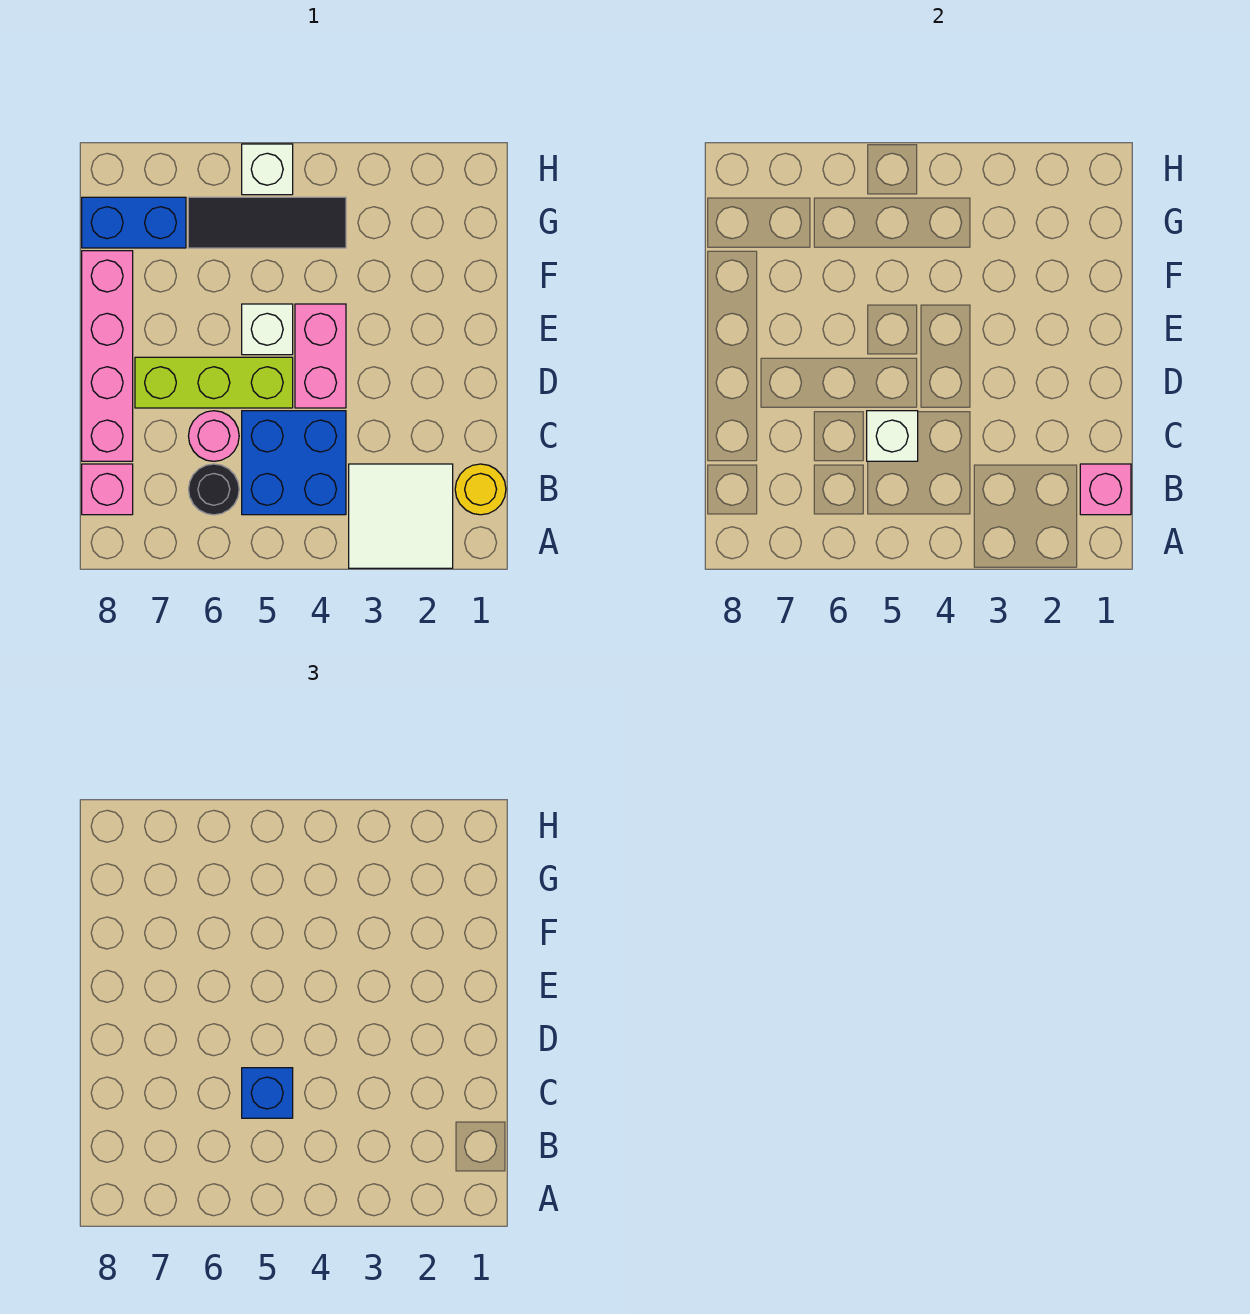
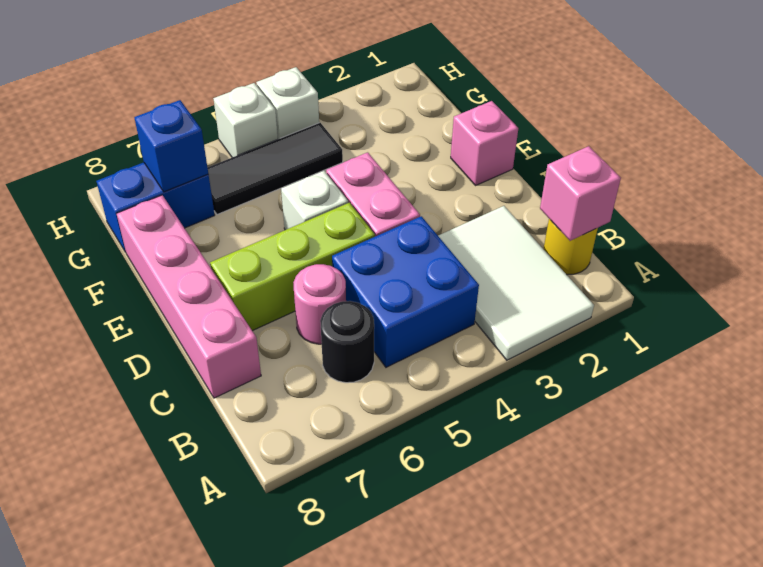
white 2x2 tile [349,464,453,568] -> white 2x3 tile [438,206,594,360]
pink 1x1 brick [82,464,133,515] -> pink 1x1 brick moved to [451,101,518,185]
white 1x1 brick [867,411,918,461] -> white 1x1 brick moved to [256,67,319,139]
blue 1x1 brick [242,1068,293,1118] -> blue 1x1 brick moved to [134,100,208,192]

